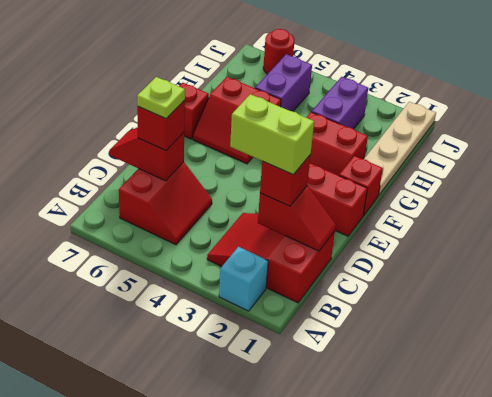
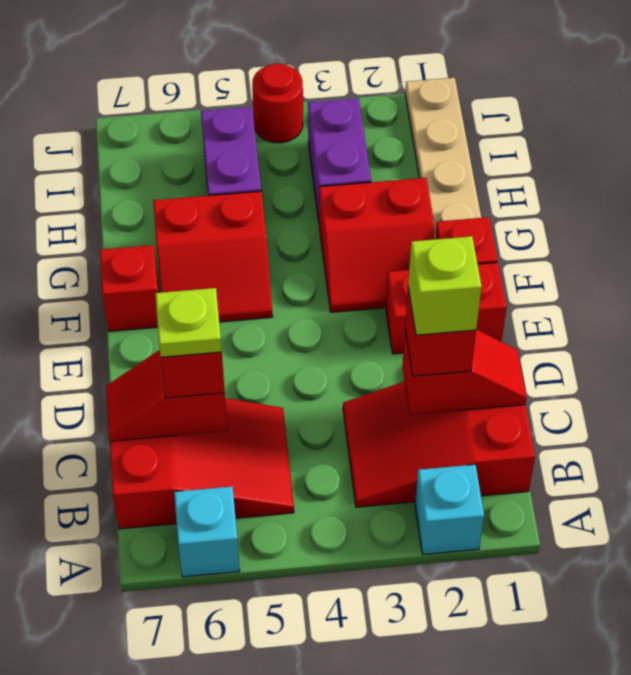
none -> cyan 1x1 brick [174,487,240,577]
red 2x2 slope [119,162,212,245] -> red 2x3 slope [110,398,294,529]
lime 1x2 brick [230,94,314,175] -> lime 1x1 brick [408,236,482,335]
red 1x1 round brick [263,29,295,74] -> red 1x1 round brick moved to [252,63,303,143]

